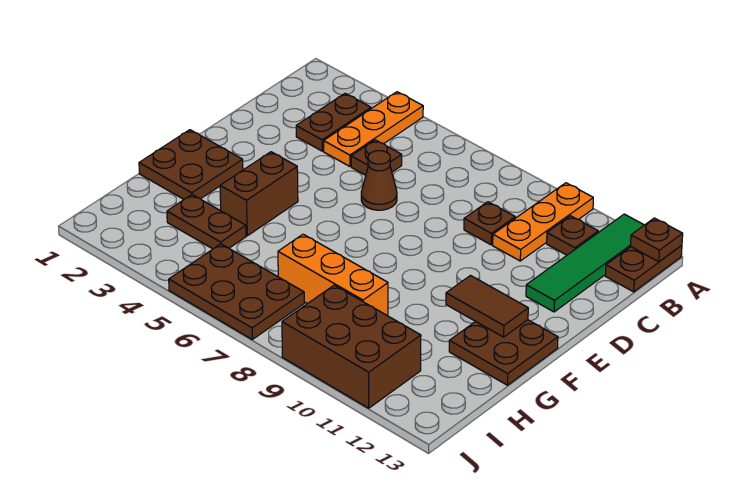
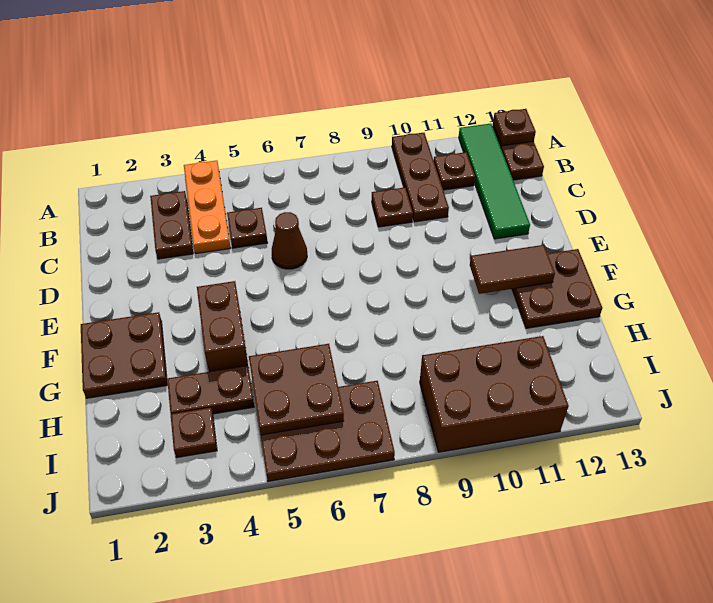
orange 1x3 plate [493,183,593,261] -> brown 1x3 plate [392,133,449,222]
none -> brown 2x2 plate [249,344,344,435]
orange 1x3 brick [278,234,388,316] -> none
none -> brown 1x1 plate [171,408,217,458]

